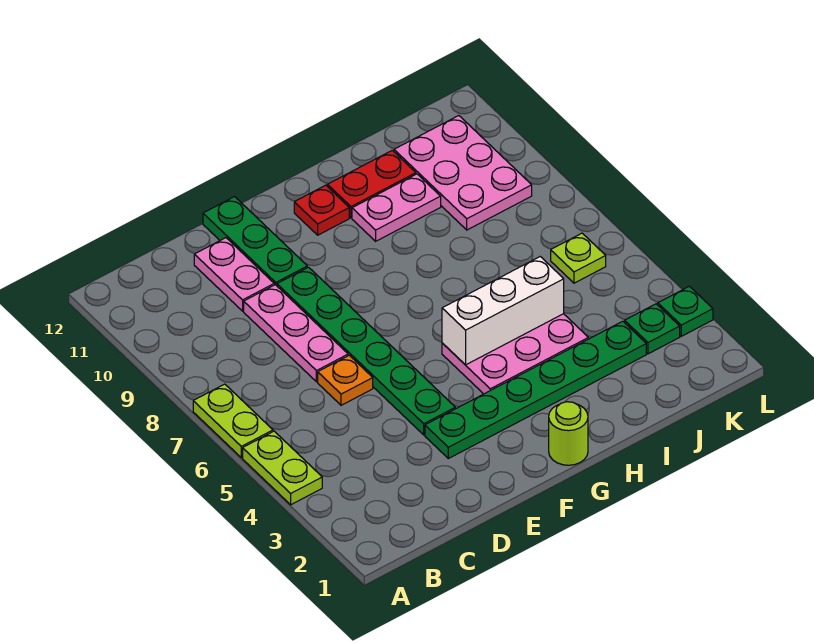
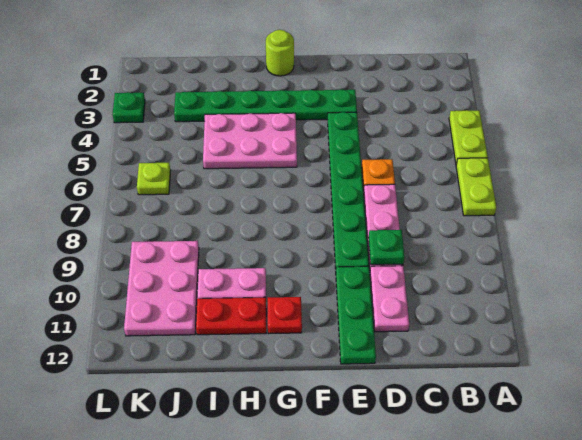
white 1x3 brick [442,257,564,365] -> none
green 1x1 plate [625,304,680,354] -> green 1x1 plate moved to [368,230,404,265]

